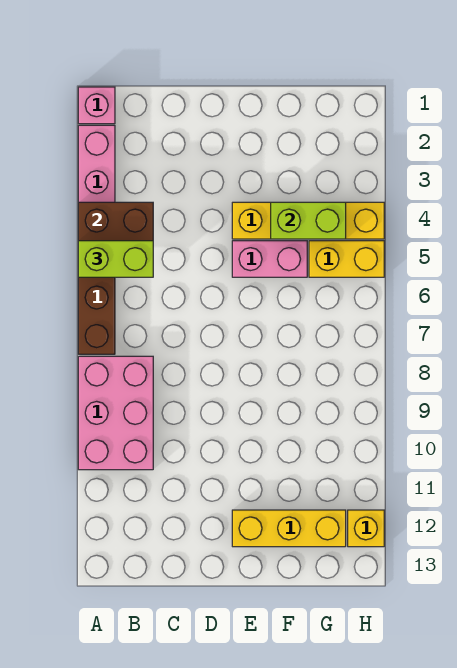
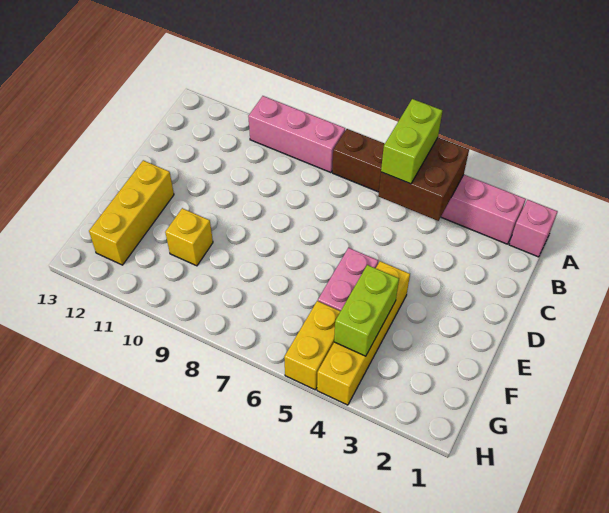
pink 2x3 brick [78,356,153,470] -> pink 1x3 brick [248,96,345,173]
yellow 1x1 brick [348,510,384,547] -> yellow 1x1 brick moved to [165,208,213,266]

